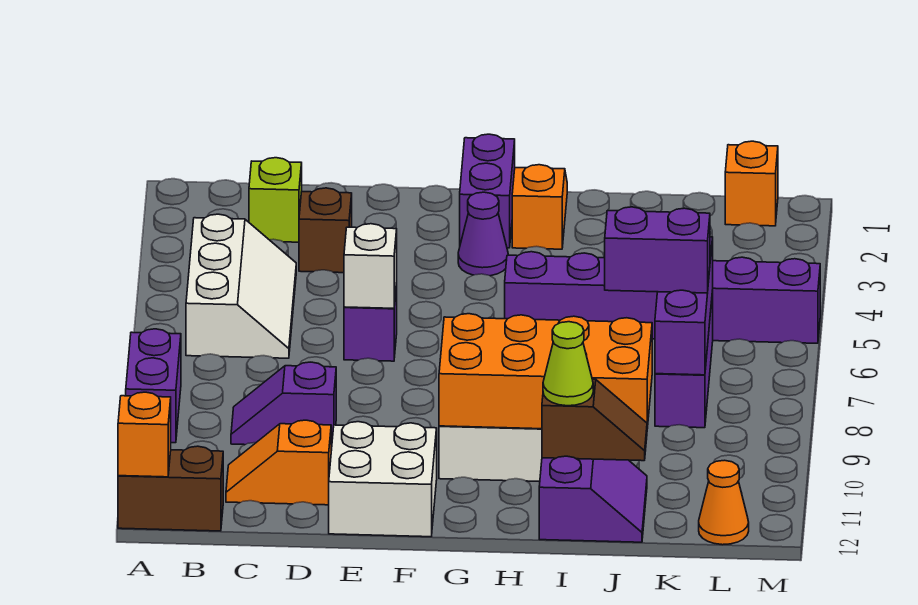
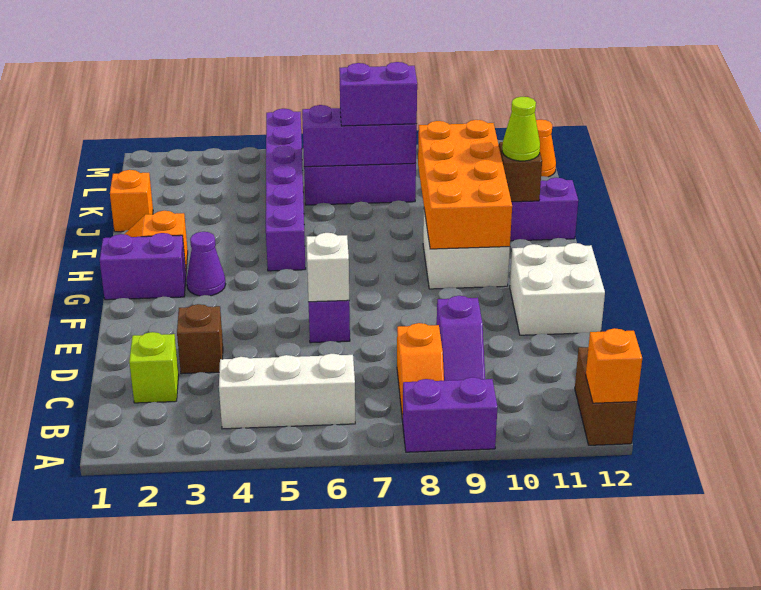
orange 1x2 slope [226,420,331,505] -> orange 1x2 slope moved to [397,323,444,421]
purple 1x2 brick [605,207,710,293] -> purple 1x2 brick turned to [339,62,417,126]
orange 1x1 brick [725,141,778,226] -> orange 1x1 brick moved to [110,170,153,232]

